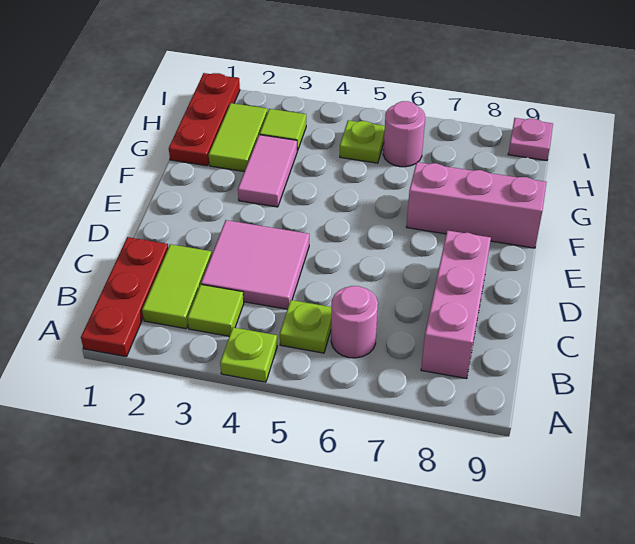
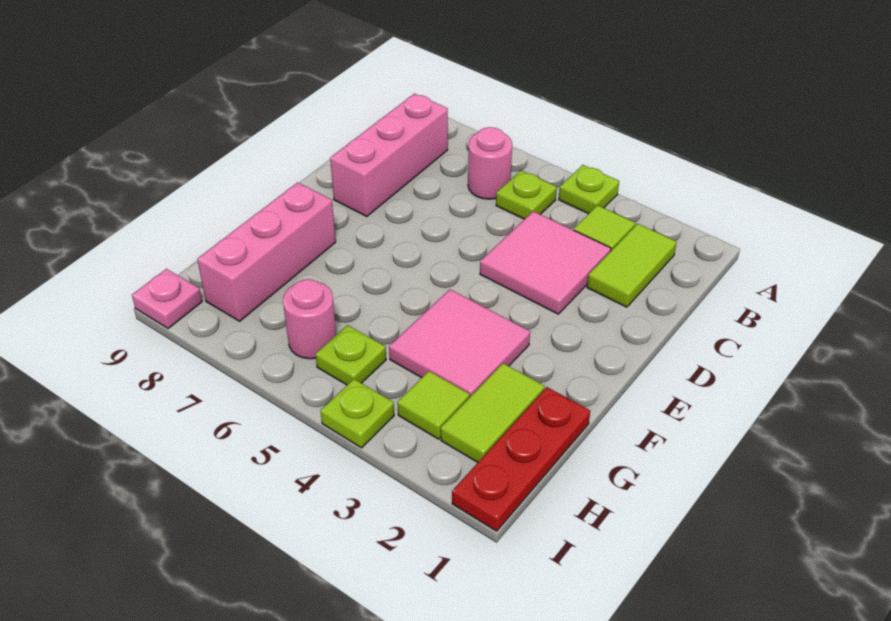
red 1x3 plate [81,237,168,357] -> none
pink 1x2 tile [238,135,297,207] -> pink 2x2 tile [389,289,530,396]
pink 1x3 brick [407,162,546,248] -> pink 1x3 brick turned to [197,182,336,321]
none -> lime 1x1 plate [320,379,394,448]

